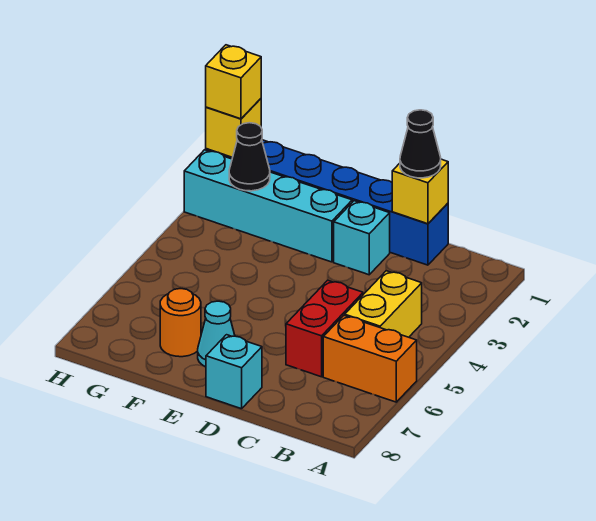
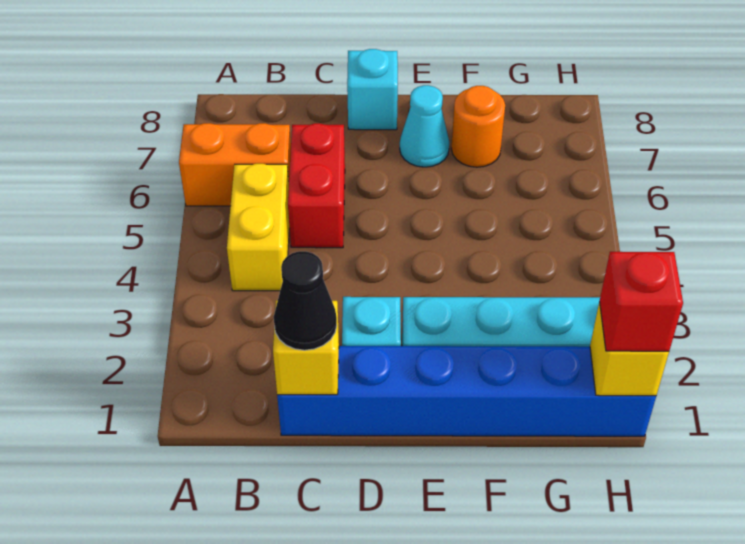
black 1x1 cone [229,123,270,191] -> none
yellow 1x1 brick [206,45,261,119] -> red 1x1 brick [600,252,683,351]

